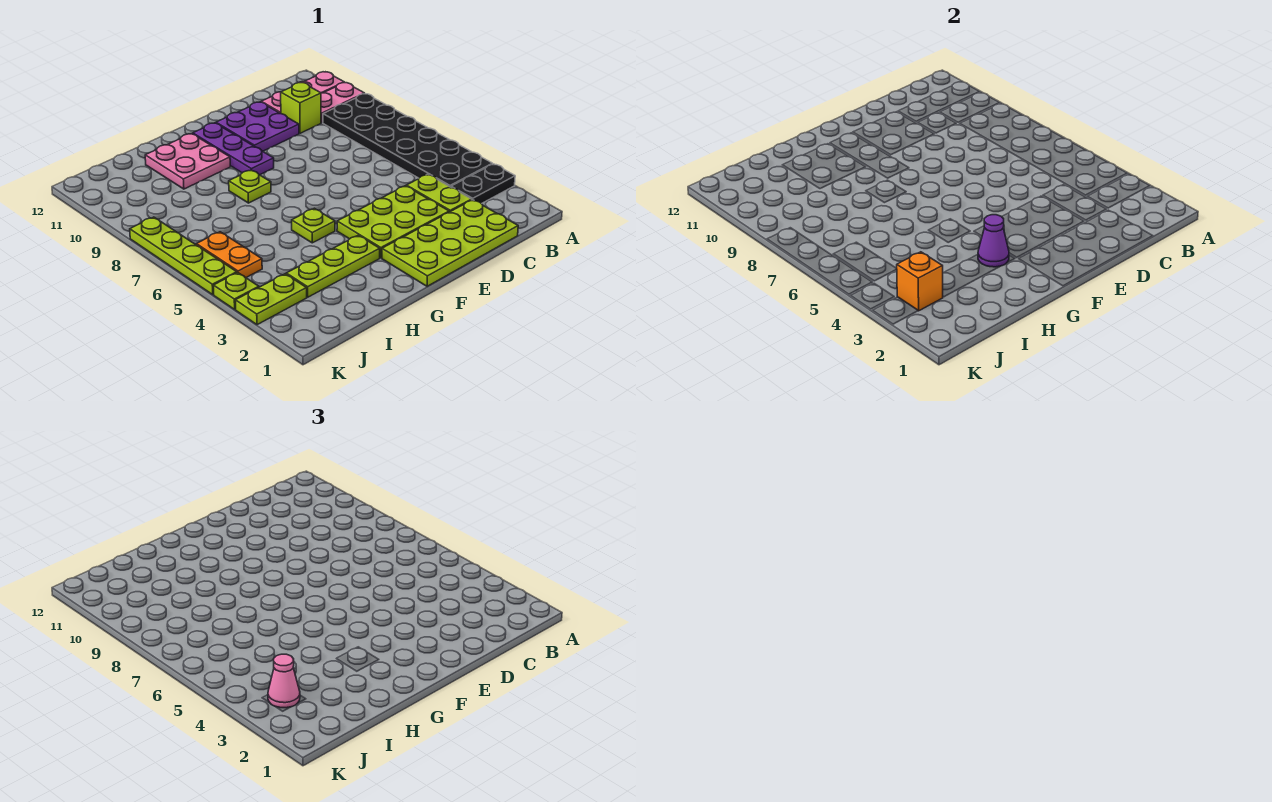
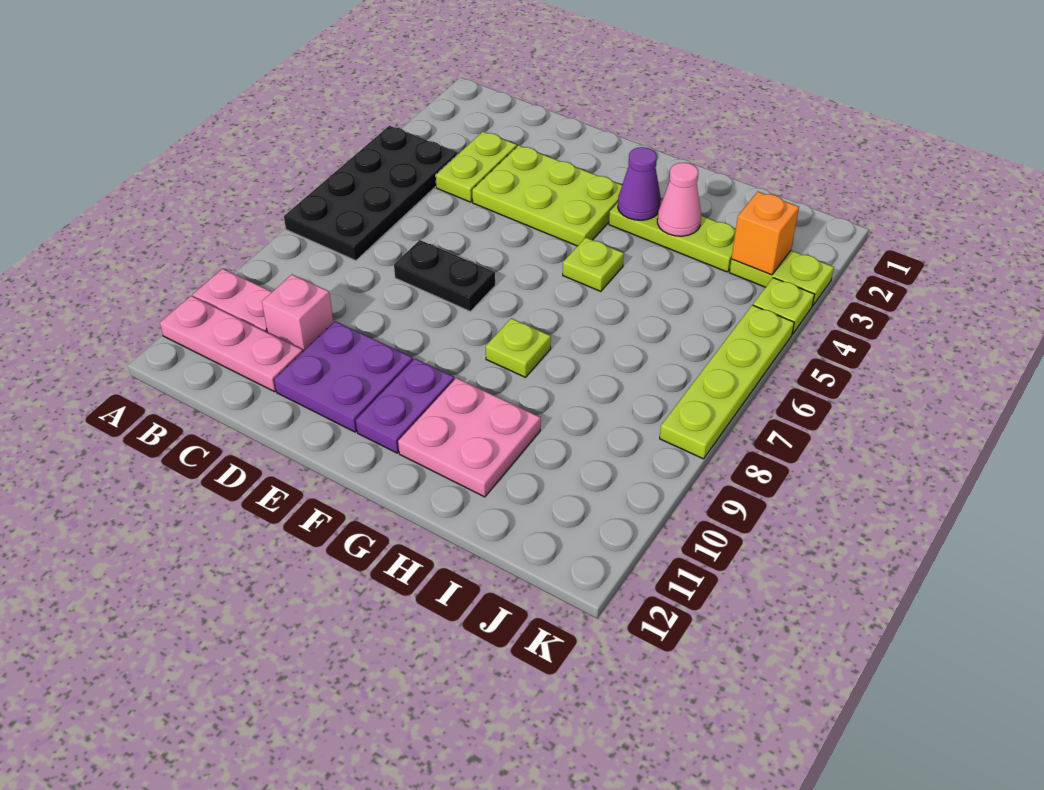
black 1x2 plate [451,164,515,204] -> black 1x2 plate moved to [394,240,495,311]
black 2x6 plate [323,94,493,187] -> black 2x4 plate [284,126,458,261]
lime 2x4 plate [382,200,518,286] -> none
lime 1x1 brick [281,83,321,133] -> pink 1x1 brick [262,275,333,351]
purple 1x3 plate [193,123,274,175] -> purple 1x2 plate [356,359,454,453]
pink 1x1 cone [268,654,300,708] -> pink 1x1 cone moved to [657,163,701,236]
orange 1x2 plate [196,232,262,277] -> none

